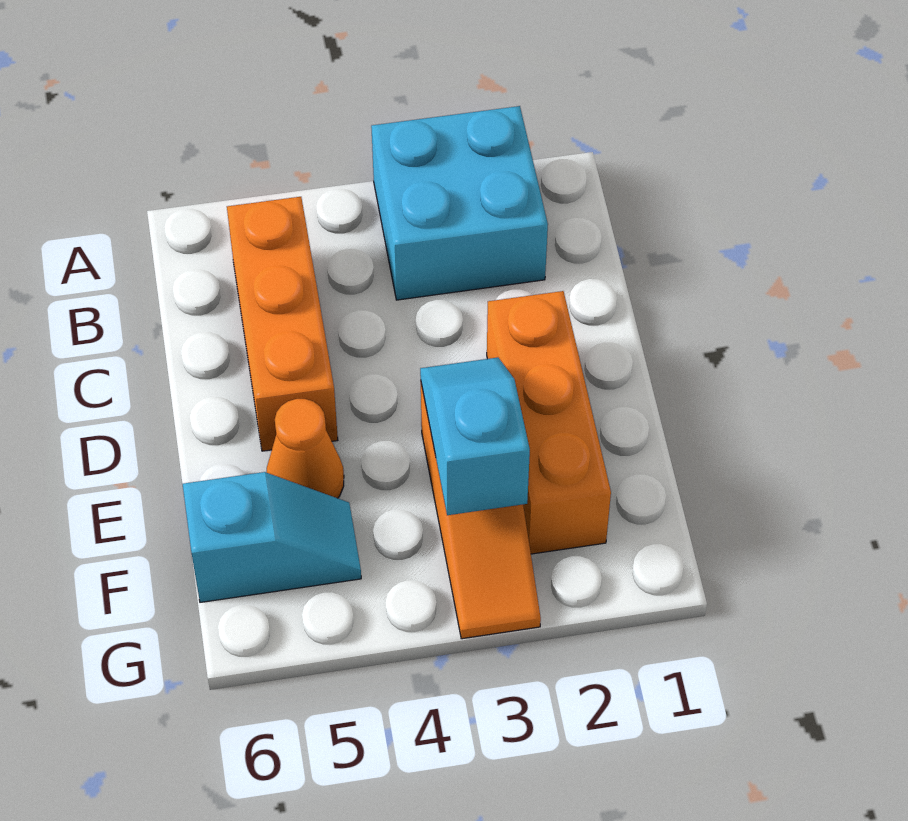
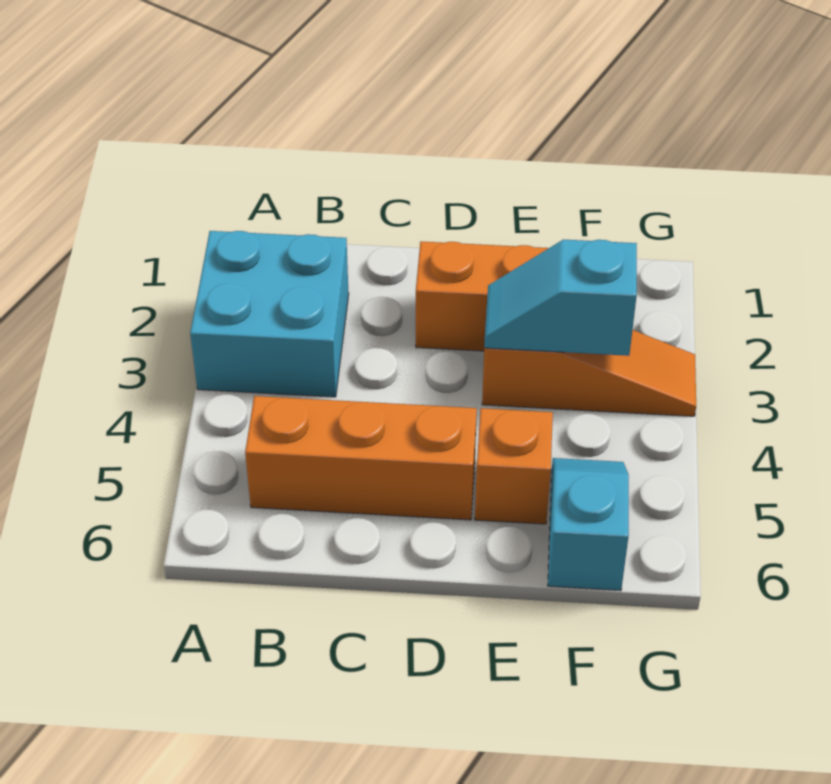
orange 1x1 cone [266,399,344,498] -> orange 1x1 brick [475,408,553,524]

